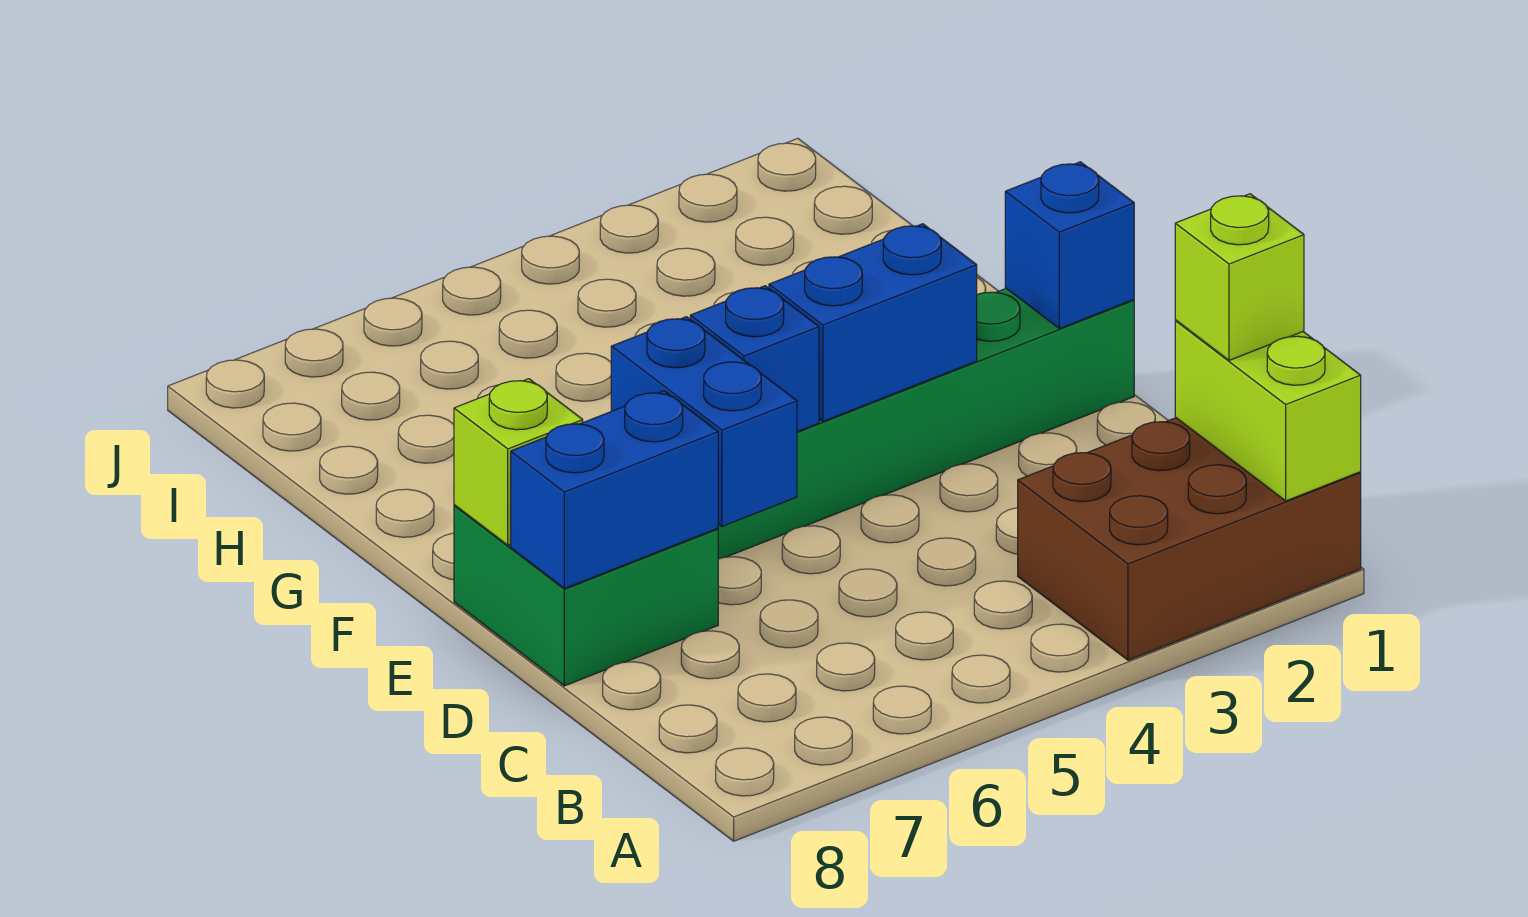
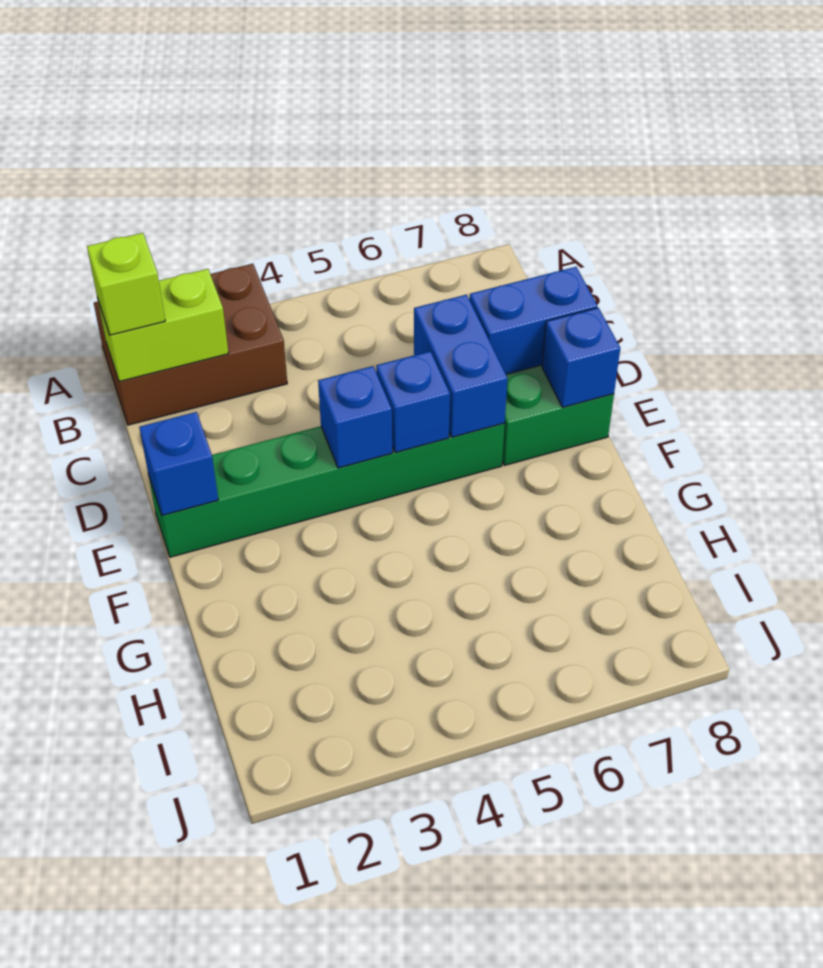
lime 1x2 brick [1175,321,1361,501] -> lime 1x2 brick turned to [98,269,229,382]
blue 1x2 brick [769,224,977,421] -> blue 1x1 brick [318,366,392,468]
lime 1x1 brick [454,379,583,545] -> blue 1x1 brick [542,308,620,407]

